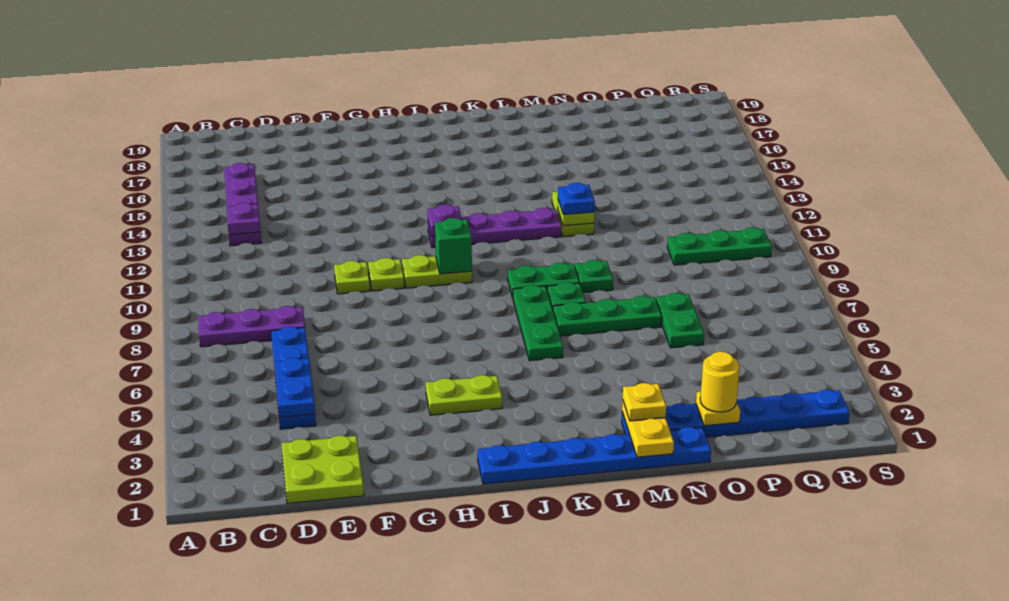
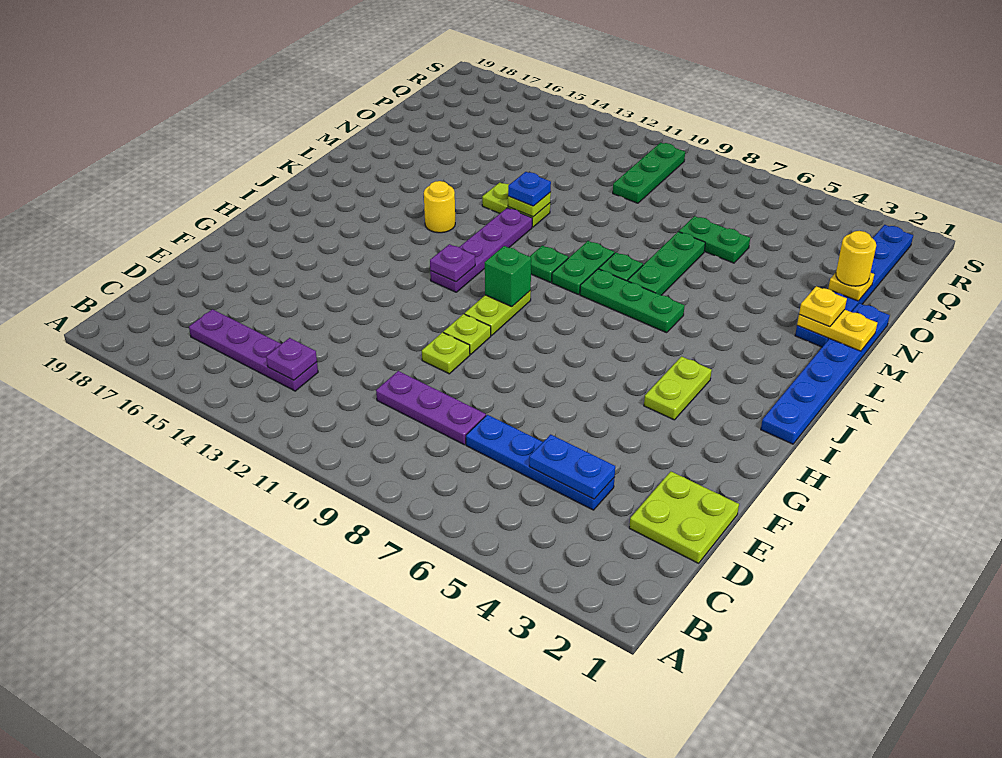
purple 1x3 plate [198,306,305,347] -> purple 1x3 plate turned to [376,371,486,445]
none -> yellow 1x1 round brick [424,181,455,233]
green 1x1 plate [575,260,613,293] -> green 1x1 plate moved to [530,246,568,282]

